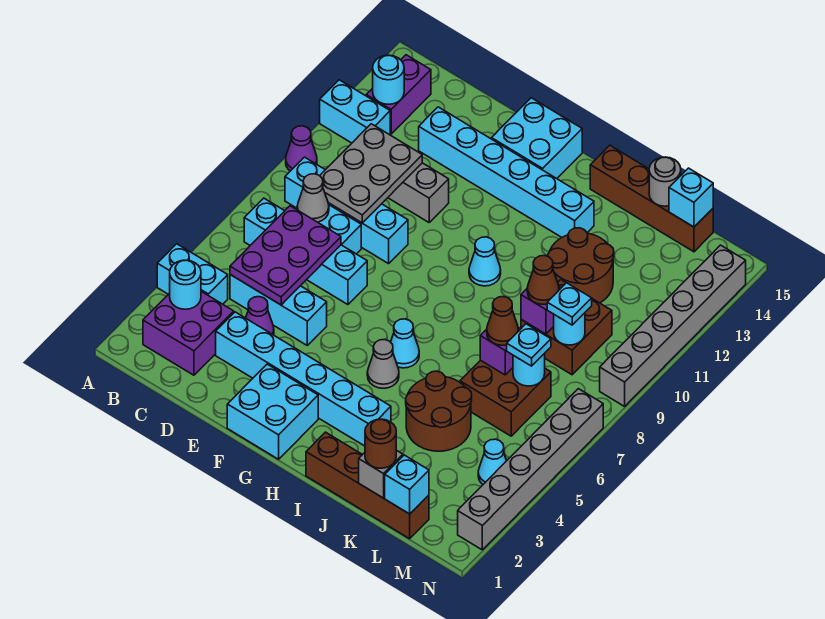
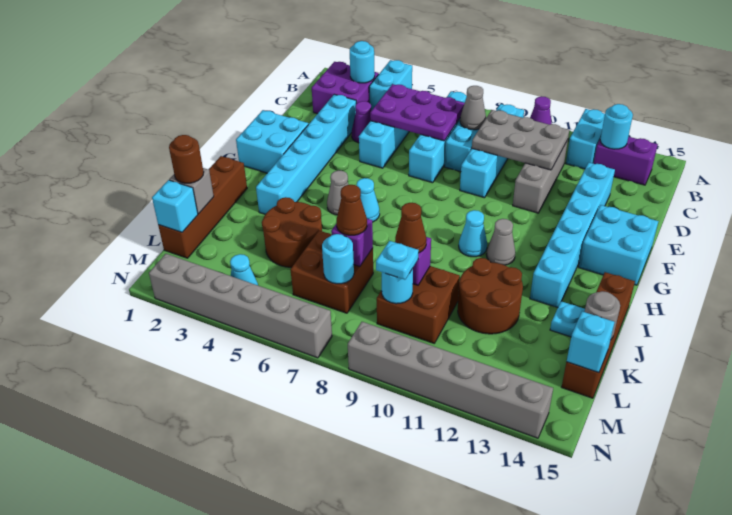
none -> grey 1x1 cone [486,219,515,265]
cyan 1x1 plate [507,324,551,366] -> cyan 1x1 plate moved to [550,301,585,337]

